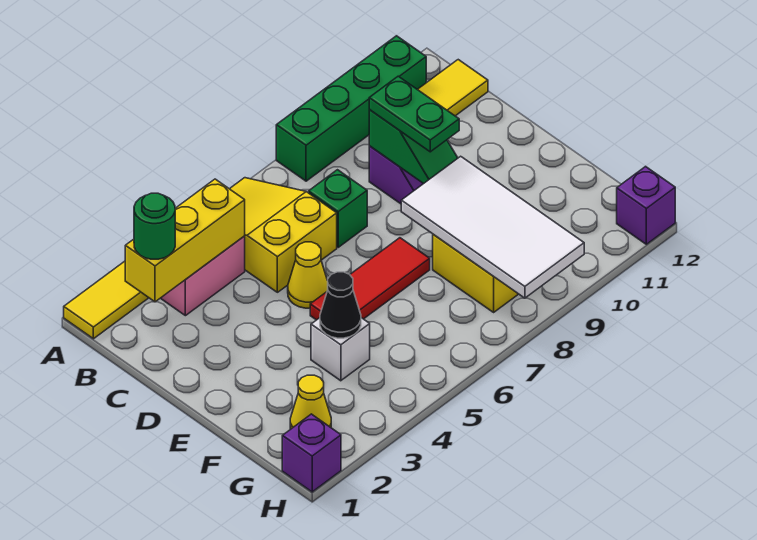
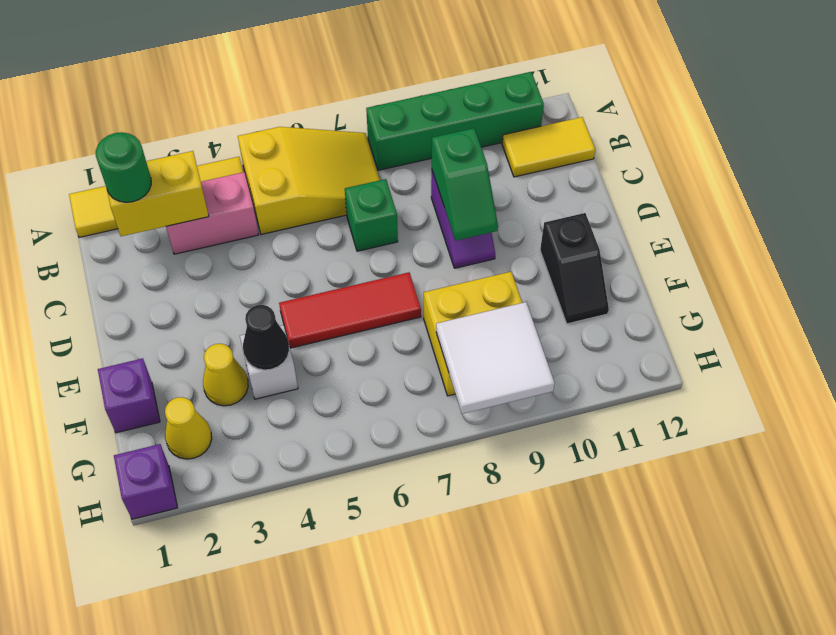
yellow 2x3 slope [230,178,337,292] -> yellow 2x3 slope turned to [238,127,380,235]
yellow 1x3 brick [125,179,245,302] -> yellow 1x2 brick [107,151,209,236]
green 1x2 plate [369,76,459,152] -> none
yellow 1x1 cone [288,242,328,308] -> yellow 1x1 cone moved to [203,344,248,406]
white 2x4 tile [401,156,584,298] -> white 2x2 tile [436,302,555,414]
none -> black 1x2 slope [540,213,609,324]
purple 1x1 brick [617,167,675,244] -> purple 1x1 brick moved to [98,358,160,433]

